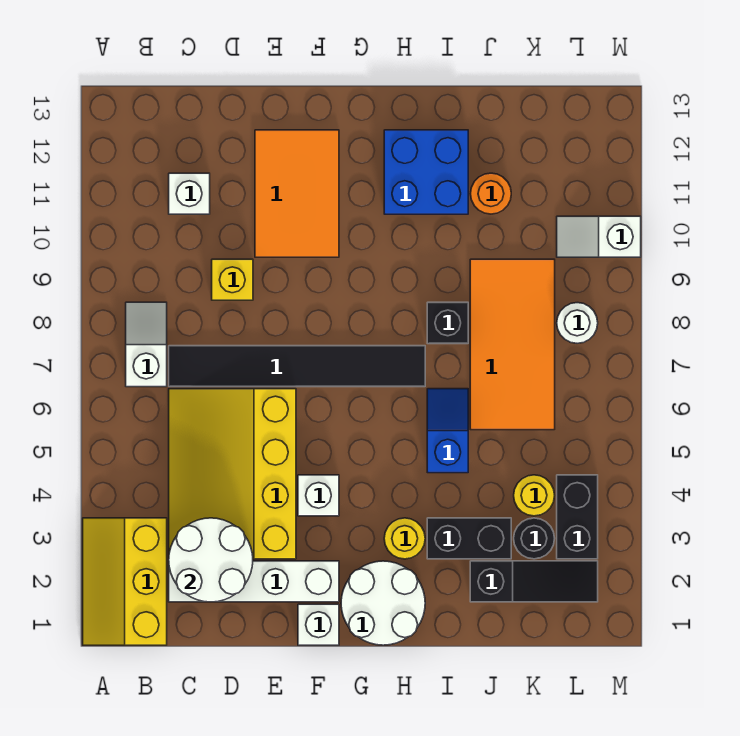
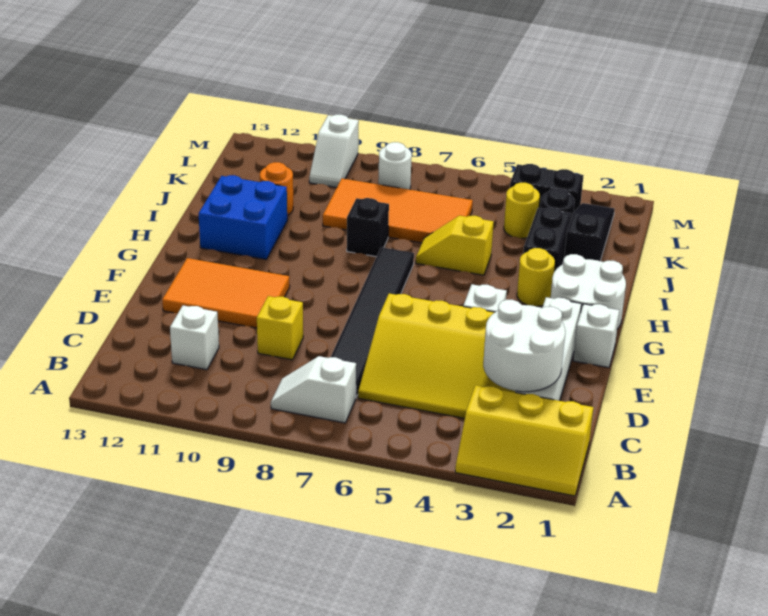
blue 1x2 slope [427,389,468,473] -> yellow 1x2 slope [416,216,494,275]

